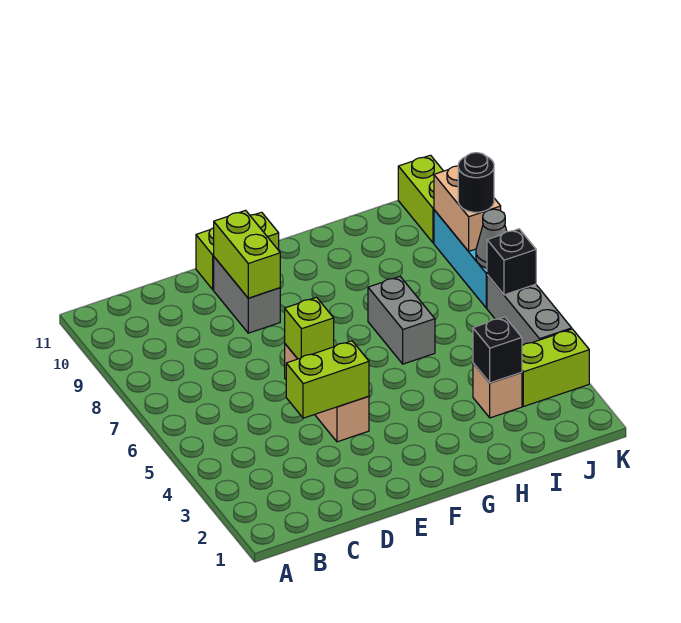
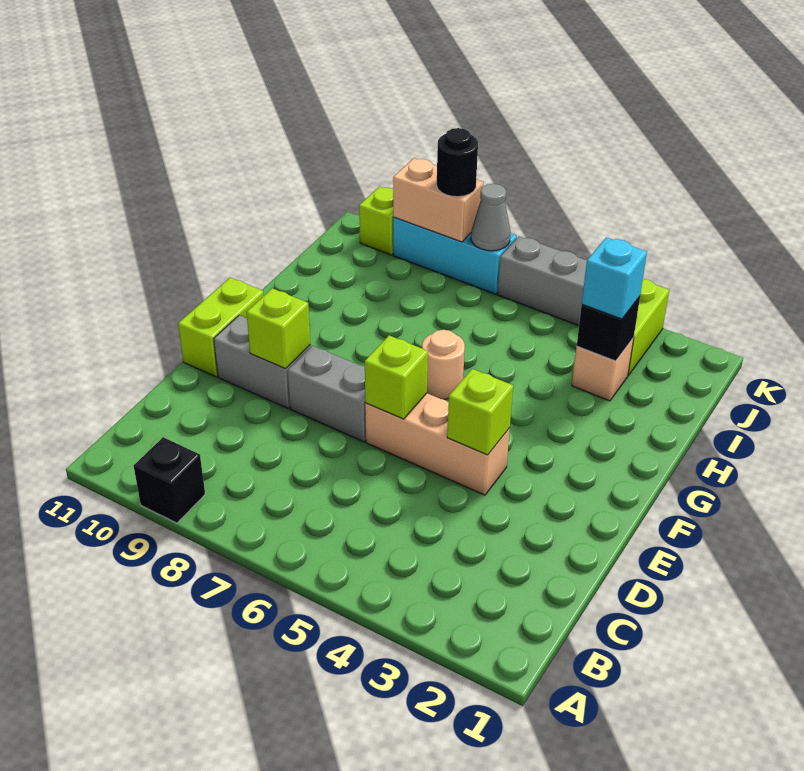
lime 1x2 brick [286,341,369,418] -> lime 1x1 brick [447,369,513,455]
lime 1x2 brick [214,210,280,298] -> lime 1x1 brick [246,288,310,369]
none -> tan 1x1 round brick [422,330,465,399]
grey 1x2 brick [368,277,435,364] -> grey 1x2 brick moved to [288,346,366,442]
none -> cyan 1x1 brick [582,237,647,319]
black 1x1 brick [487,229,536,295] -> black 1x1 brick moved to [134,437,205,523]
lime 1x2 brick [398,155,443,243] -> lime 1x1 brick [359,187,394,255]

